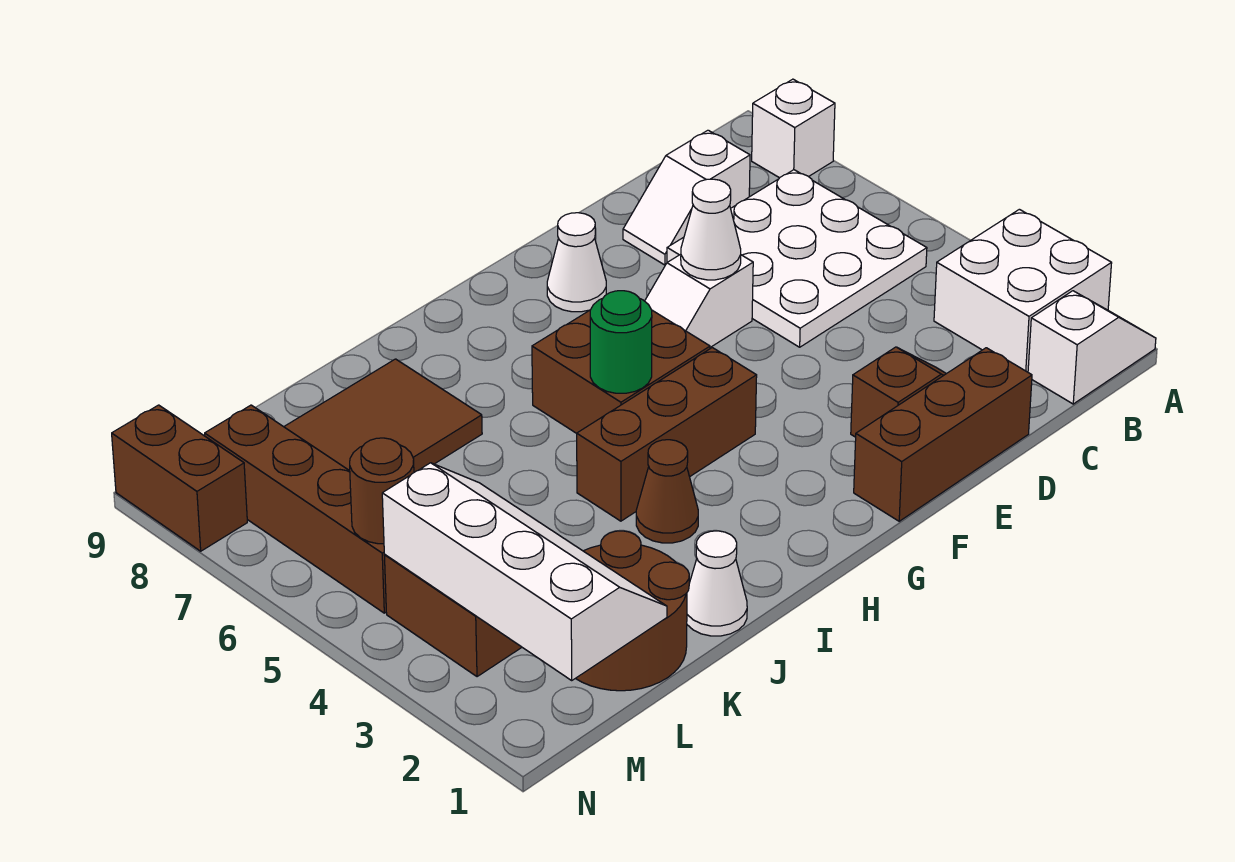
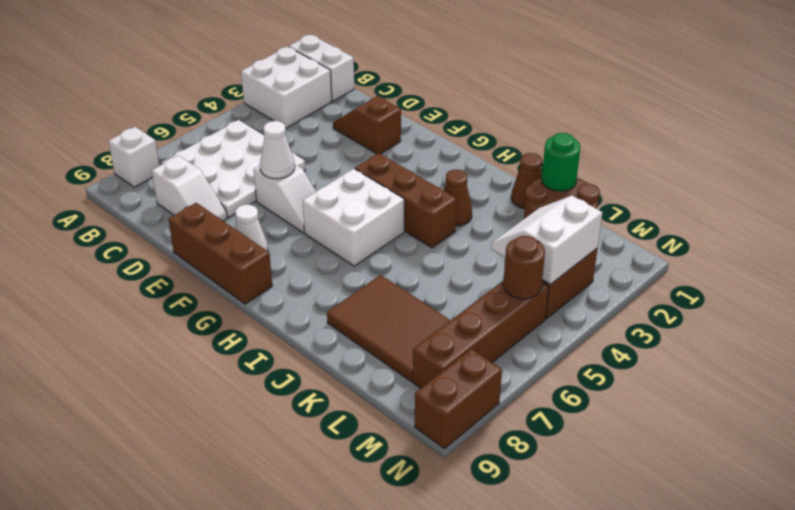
white 1x2 slope [1028,291,1156,404] -> white 1x2 brick [289,34,354,101]
brown 1x3 brick [854,348,1032,521] -> brown 1x3 brick moved to [169,203,272,304]
brown 2x2 brick [532,310,710,433] -> white 2x2 brick [303,169,404,266]
green 1x1 round brick [590,291,652,393] -> green 1x1 round brick moved to [542,133,580,191]
white 1x1 cone [687,531,747,636] -> brown 1x1 cone [511,153,542,209]
white 2x4 slope [382,463,667,680] -> white 2x2 slope [491,196,602,284]

